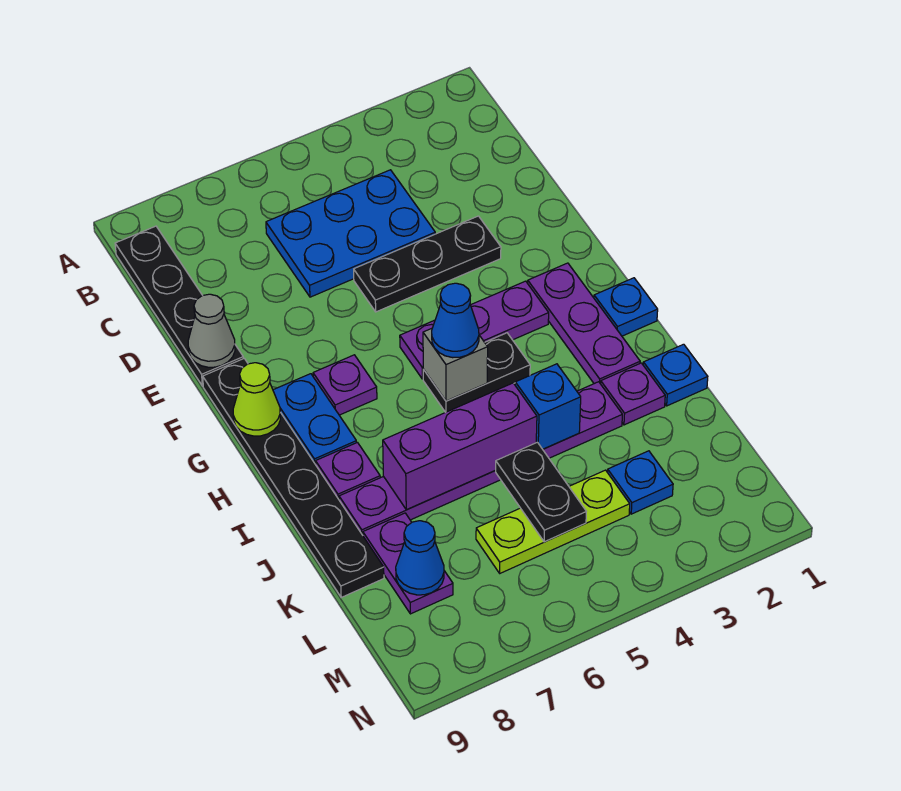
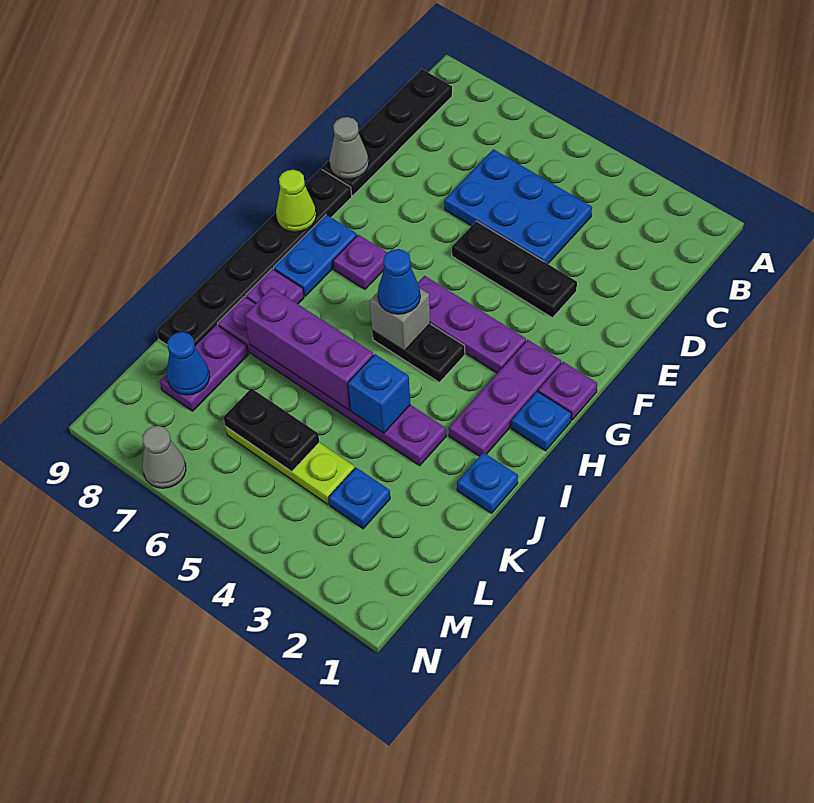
purple 1x1 plate [601,363,665,425] -> purple 1x1 plate moved to [538,362,597,420]
black 1x2 plate [495,442,586,542] -> black 1x2 plate turned to [223,388,319,472]
none -> grey 1x1 cone [142,426,186,488]

